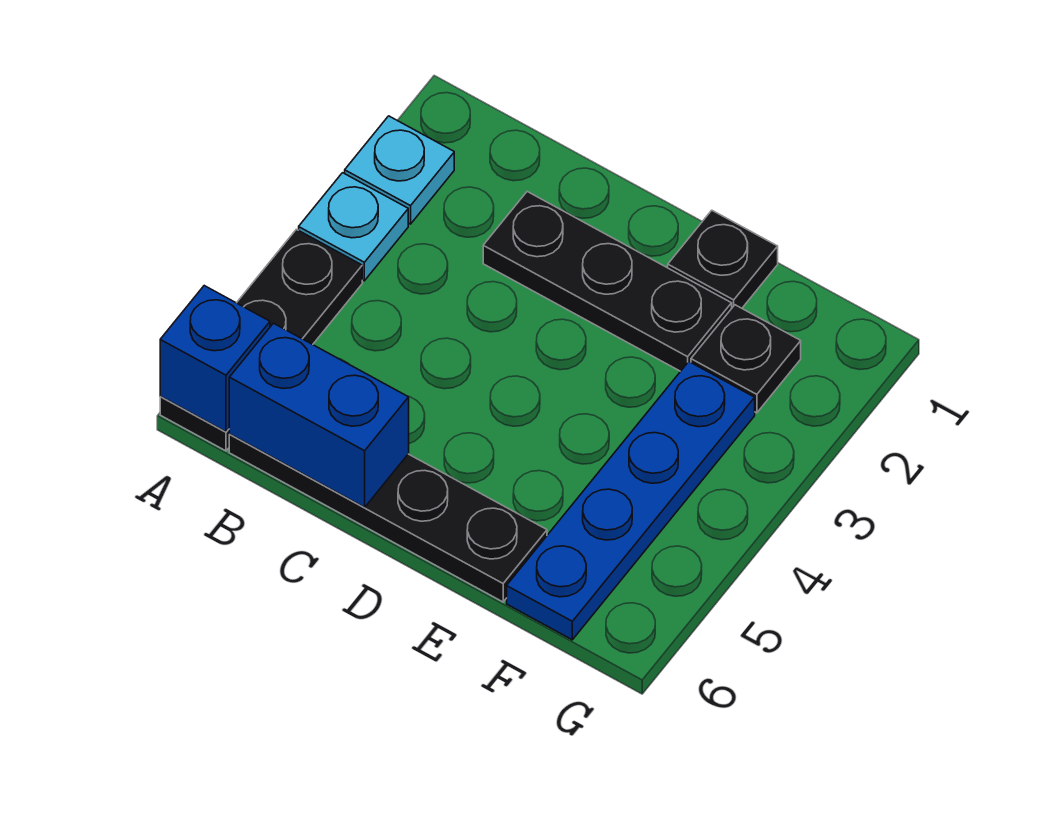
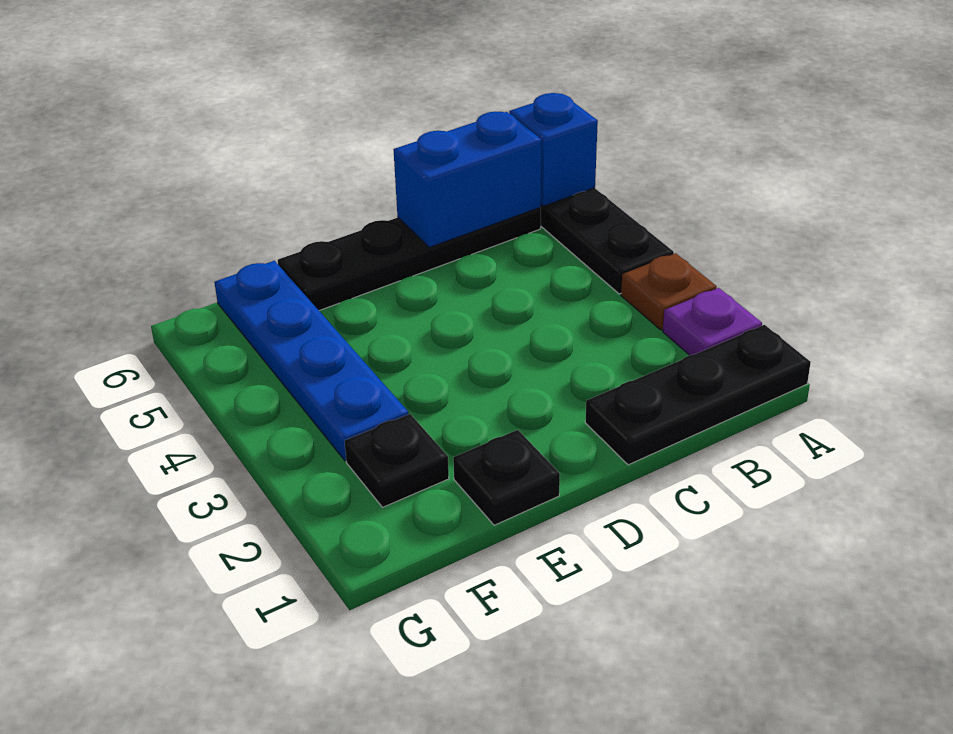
cyan 1x1 plate [345,116,454,224] -> purple 1x1 plate [663,288,762,355]
cyan 1x1 plate [299,173,408,281] -> brown 1x1 plate [621,253,717,330]
black 1x3 plate [483,192,732,371] -> black 1x3 plate moved to [585,325,811,465]

